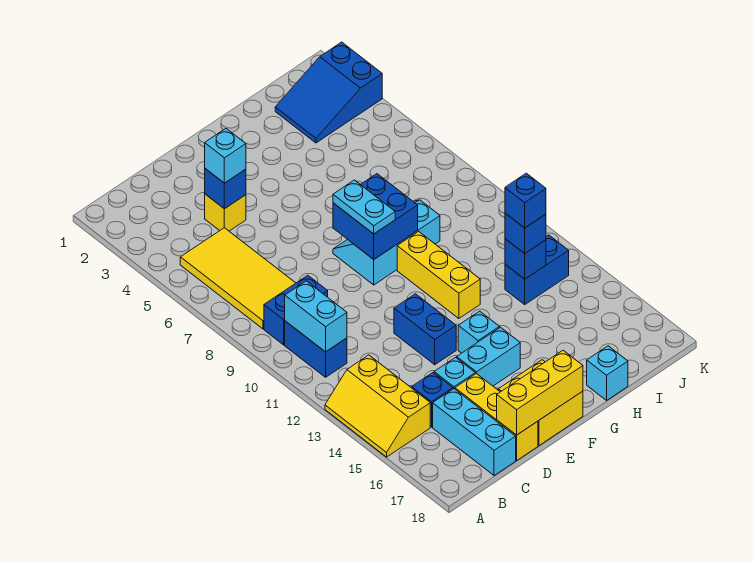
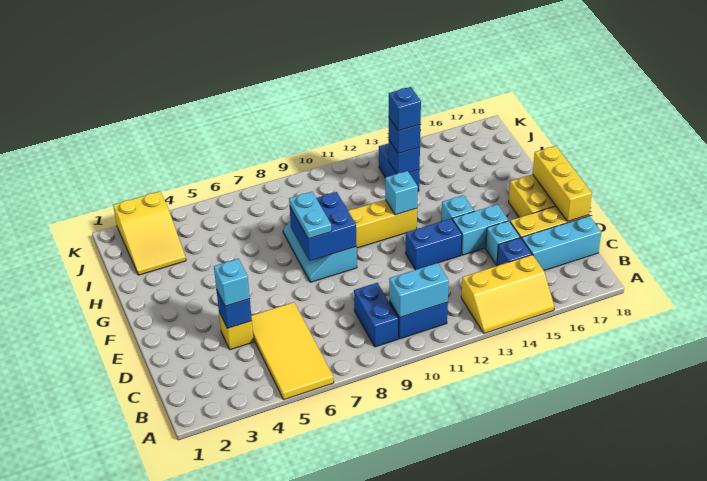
yellow 2x4 tile [180,228,295,329] -> yellow 2x4 tile turned to [251,302,334,400]
cyan 1x2 brick [457,327,520,386] -> cyan 1x2 brick turned to [453,204,508,255]
cyan 1x2 plate [333,180,395,234] -> cyan 1x2 plate turned to [289,192,332,239]
cyan 1x1 brick [587,346,628,400] -> cyan 1x1 brick moved to [385,171,418,215]
blue 2x3 slope [275,42,382,143] -> yellow 2x3 slope [113,191,186,275]

